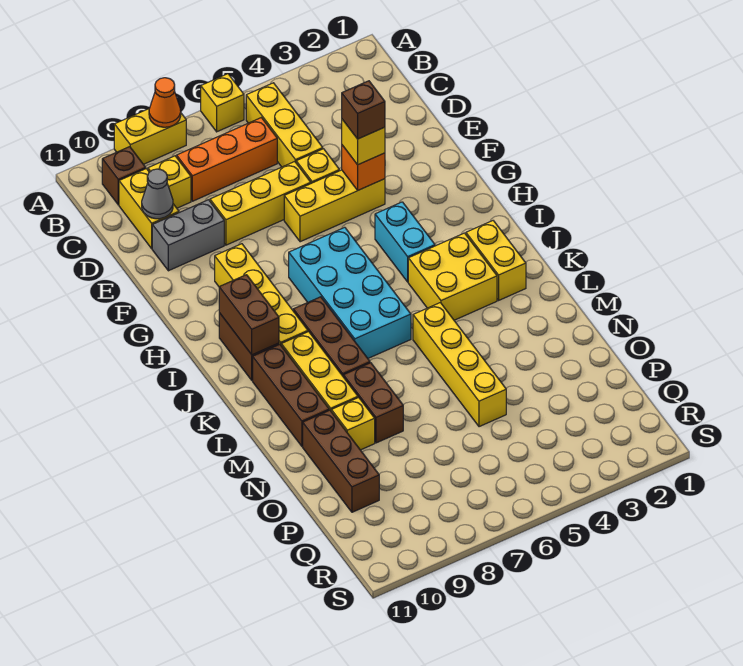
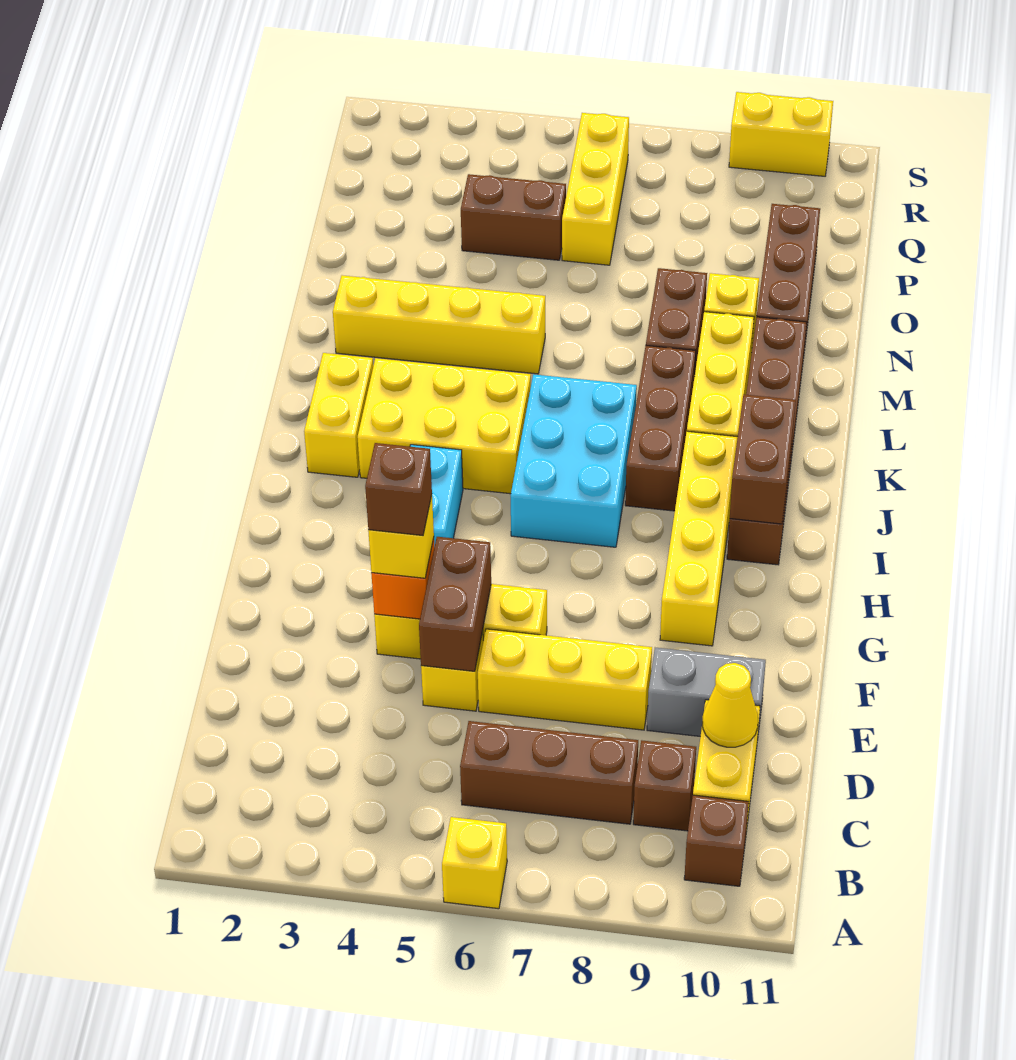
yellow 1x2 brick [114,109,186,164] -> yellow 1x2 brick moved to [729,92,833,176]
orange 1x1 cone [149,78,181,127] -> none
yellow 1x3 brick [246,83,323,167] -> yellow 1x3 brick moved to [562,113,629,265]
orange 1x3 brick [177,118,277,201] -> brown 1x3 brick [460,721,638,824]
yellow 1x1 brick [148,156,191,208] -> brown 1x1 brick [633,740,696,831]
grey 1x1 cone [142,169,173,219] -> yellow 1x1 cone [702,663,758,747]
none -> brown 1x2 brick [419,537,491,671]
cyan 2x4 brick [289,227,411,358] -> cyan 2x3 brick [511,374,637,547]
yellow 2x2 brick [408,233,497,320] -> yellow 2x3 brick [357,358,531,494]
yellow 1x4 brick [413,303,506,427] -> yellow 1x4 brick turned to [333,275,545,374]
none -> brown 1x2 brick [461,174,566,260]

